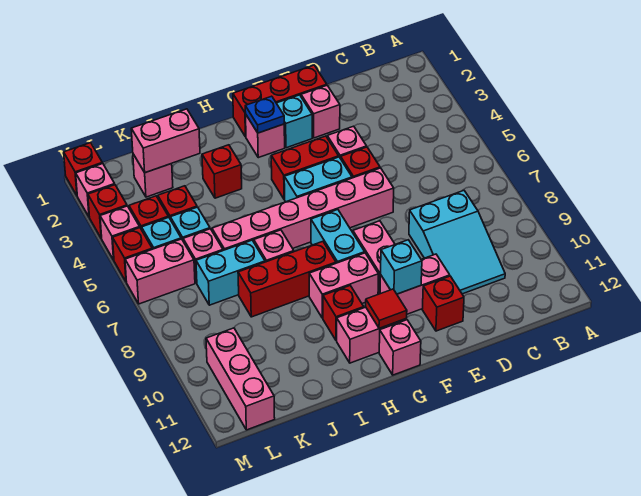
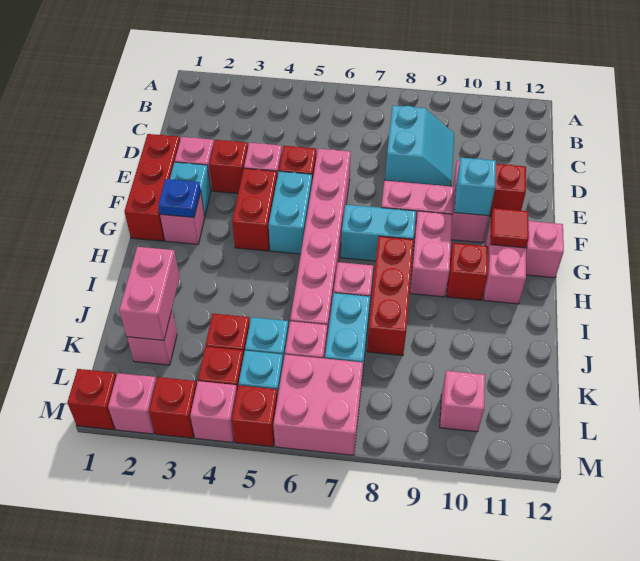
cyan 2x3 slope [409,191,505,294] -> cyan 2x2 slope [385,105,454,186]
red 1x1 brick [202,145,242,198] -> red 1x1 brick moved to [209,140,248,194]
pink 1x2 brick [125,239,195,304] -> pink 2x2 brick [273,355,363,455]
pink 1x3 brick [206,328,275,430] -> pink 1x1 brick [440,371,485,432]

